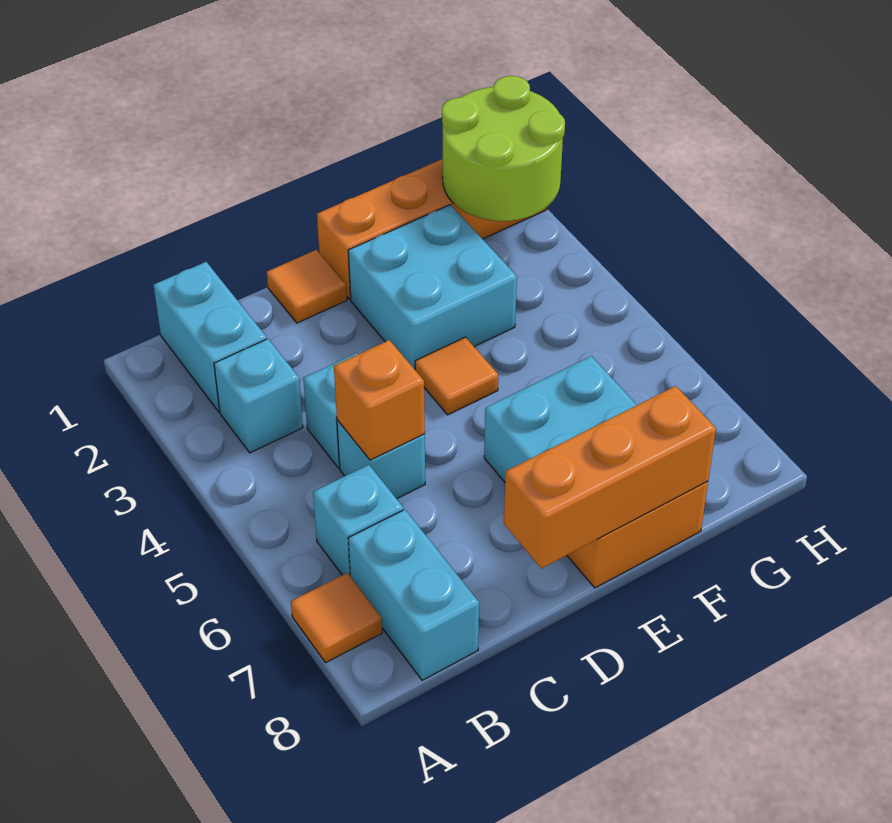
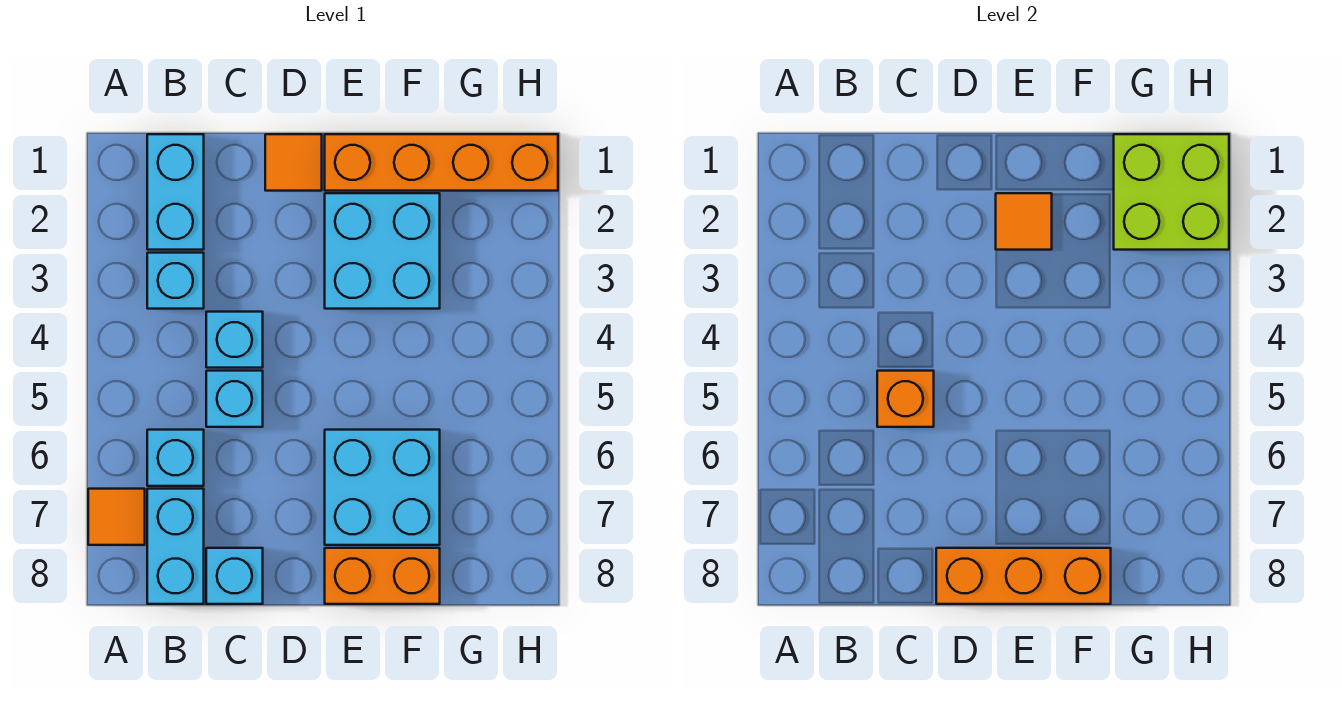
none -> cyan 1x1 brick [206,548,263,604]
orange 1x1 tile [415,337,498,415] -> orange 1x1 tile moved to [996,193,1052,250]
lime 2x2 round brick [442,76,565,221] -> lime 2x2 brick [1114,134,1229,250]

